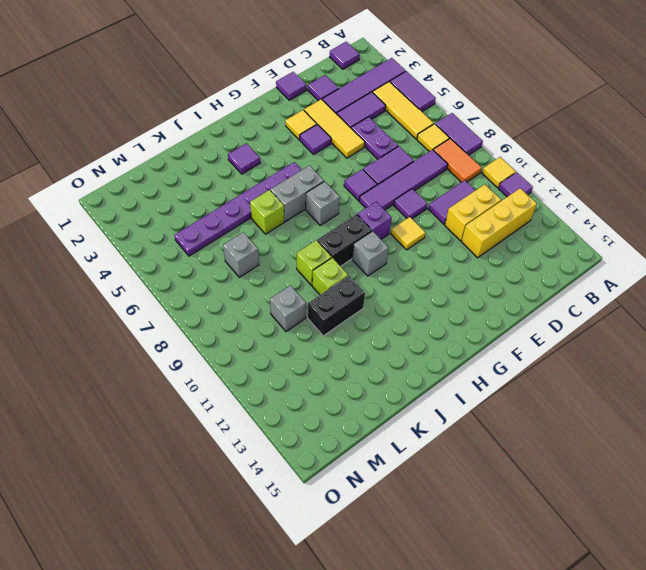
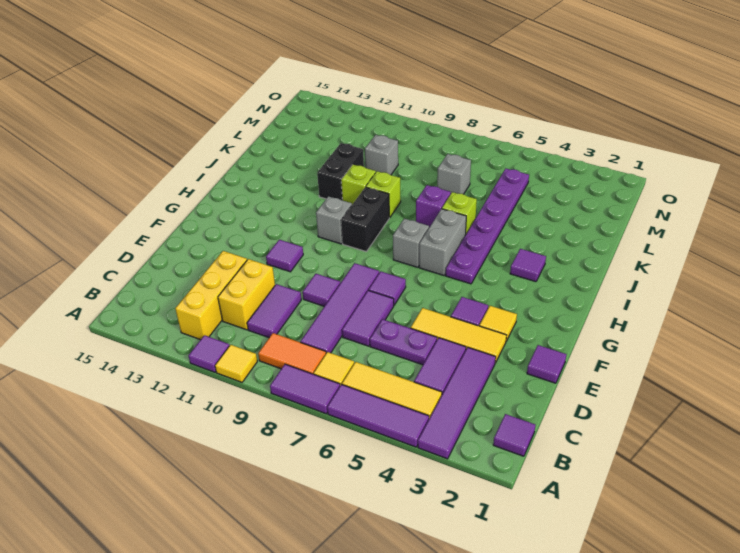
purple 1x2 tile [390,71,436,111] -> purple 1x3 tile [327,384,429,447]
purple 1x1 tile [308,75,339,101] -> purple 1x1 tile moved to [266,240,303,272]
yellow 1x1 tile [391,217,425,250] -> none
purple 1x1 brick [357,202,392,239] -> purple 1x1 brick moved to [416,185,451,227]

